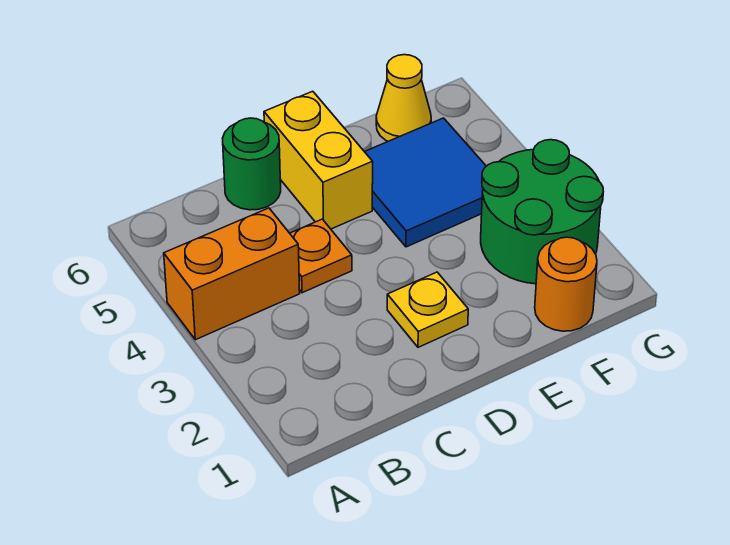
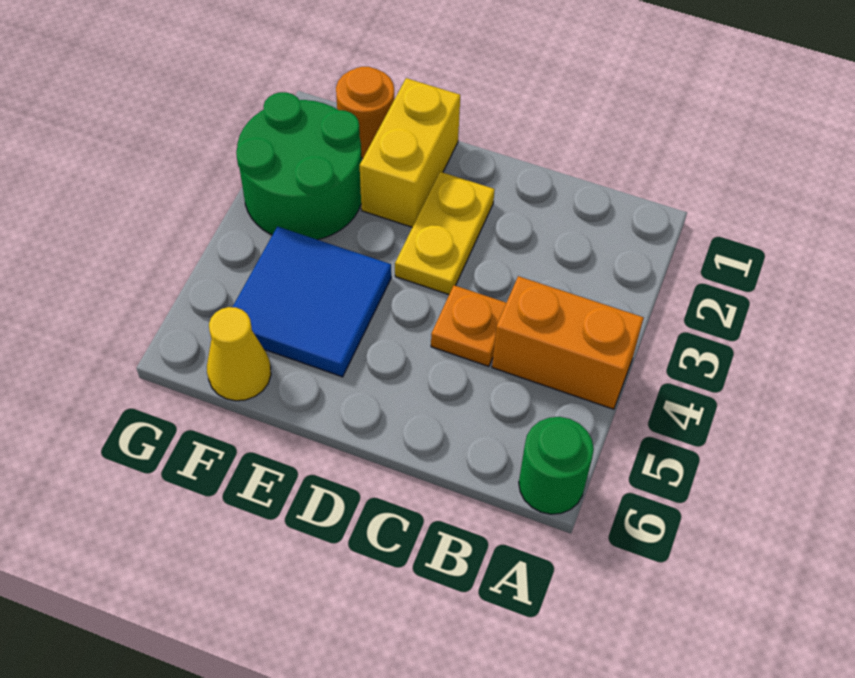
green 1x1 round brick [223,118,281,210] -> green 1x1 round brick moved to [519,417,594,514]
yellow 1x1 plate [387,272,468,347] -> yellow 1x2 plate [395,172,495,295]
yellow 1x2 brick [264,91,373,229] -> yellow 1x2 brick moved to [360,78,460,227]

